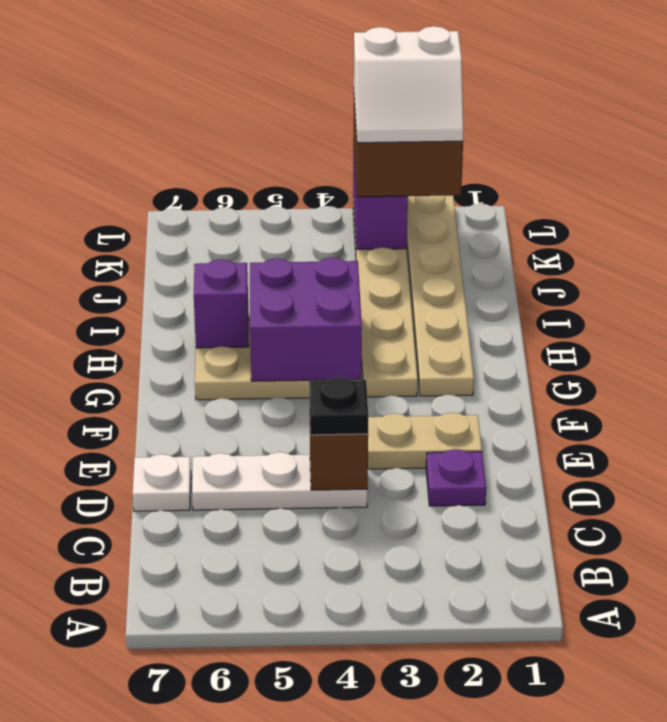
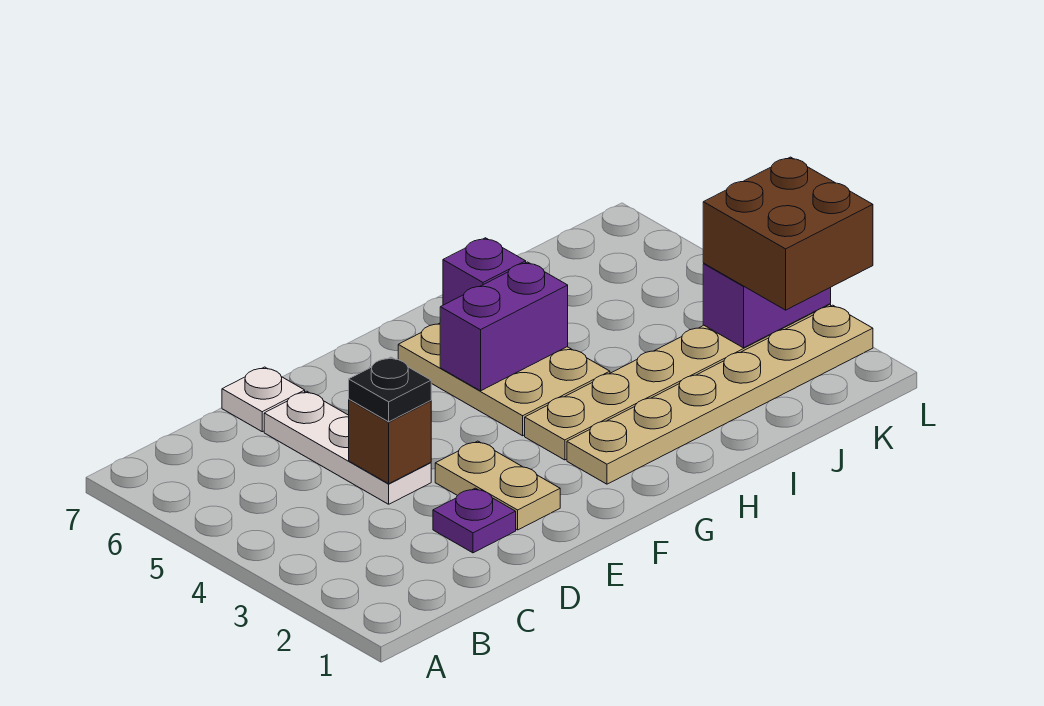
purple 2x2 brick [250,258,362,381] -> purple 1x2 brick [440,262,568,391]
white 2x2 slope [354,26,464,143] -> none

